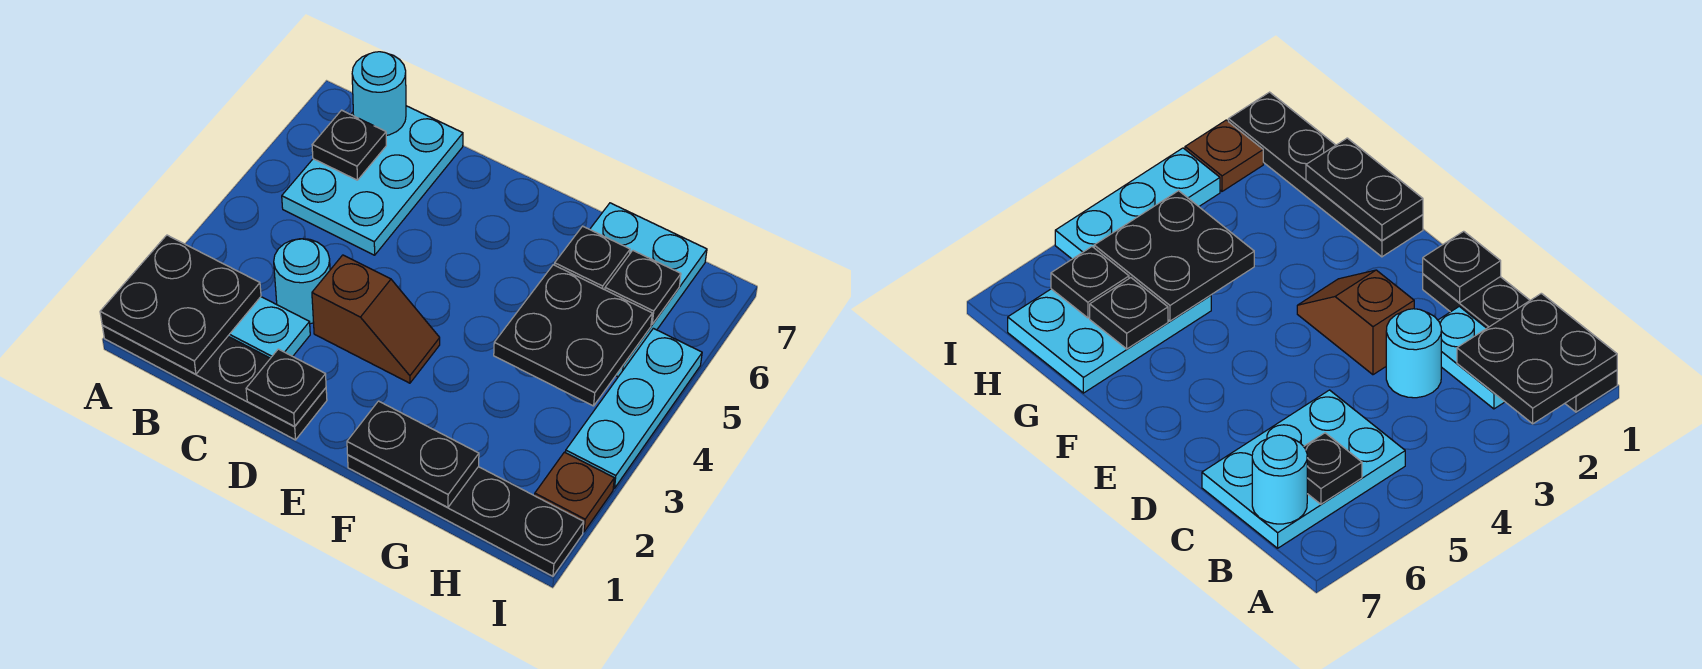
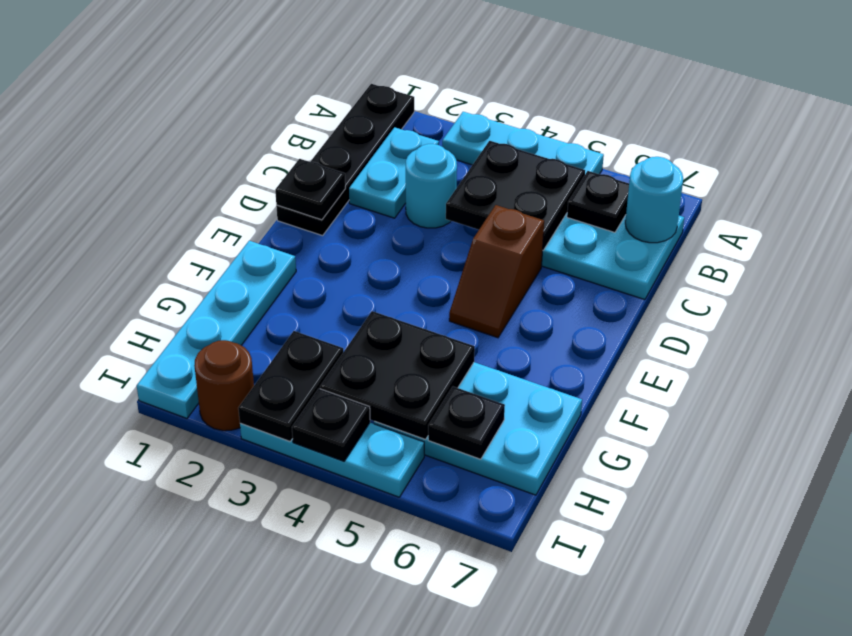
black 2x2 plate [100,235,261,374] -> black 2x2 plate moved to [446,141,585,250]
none -> cyan 1x3 plate [442,112,604,174]
brown 1x2 slope [312,255,440,383] -> brown 1x2 slope moved to [449,205,544,338]
black 1x4 plate [348,455,584,576] -> cyan 1x4 plate [137,241,296,418]
black 1x2 plate [347,401,479,508] -> black 1x2 plate moved to [238,331,343,441]
black 1x1 plate [555,226,630,290] -> black 1x1 plate moved to [292,389,370,461]
brown 1x1 plate [535,452,614,532] -> brown 1x1 round brick [194,340,254,431]

